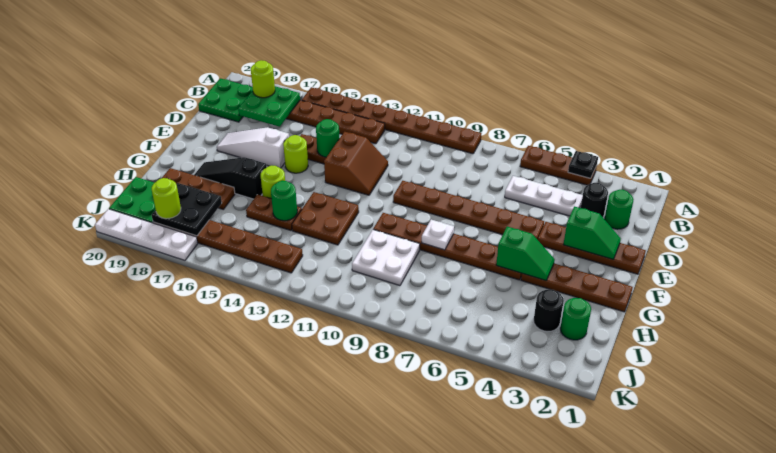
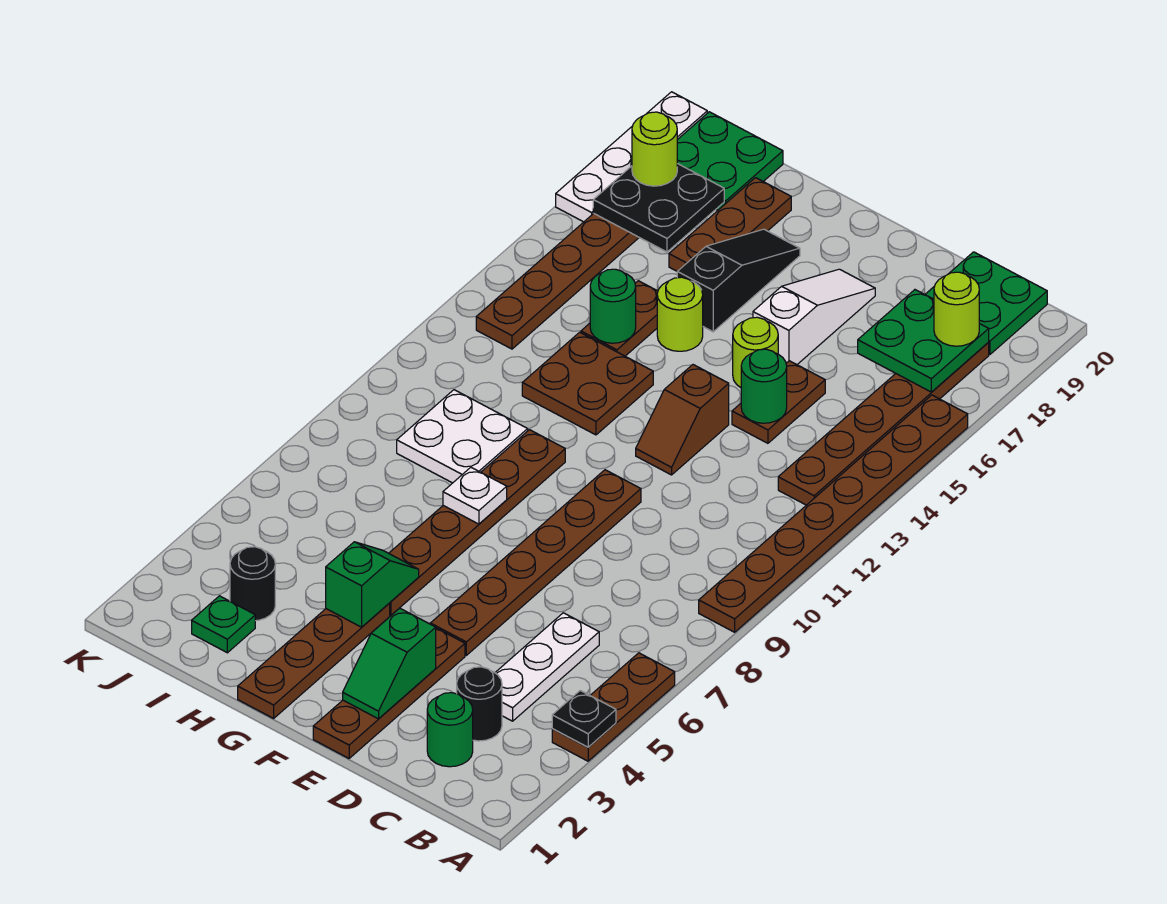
brown 2x2 slope [324,132,388,195] -> brown 1x2 slope [636,365,729,475]
green 1x2 slope [496,227,555,281] -> green 1x2 slope turned to [326,542,419,627]
green 1x1 round brick [560,298,591,340] -> green 1x1 plate [192,596,255,653]

